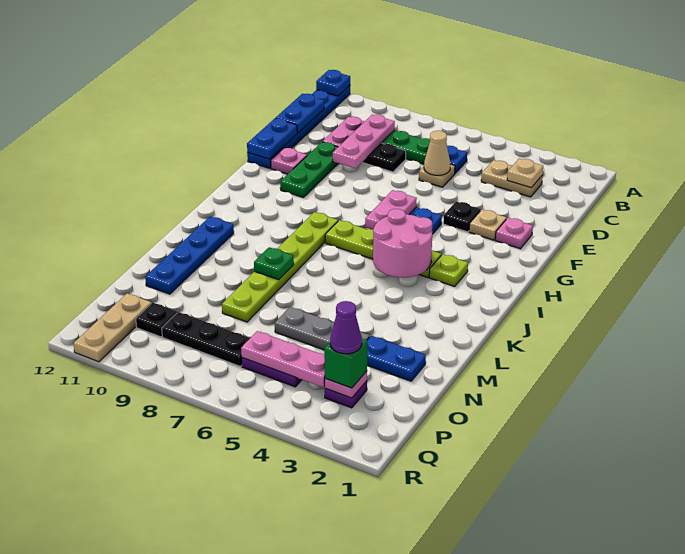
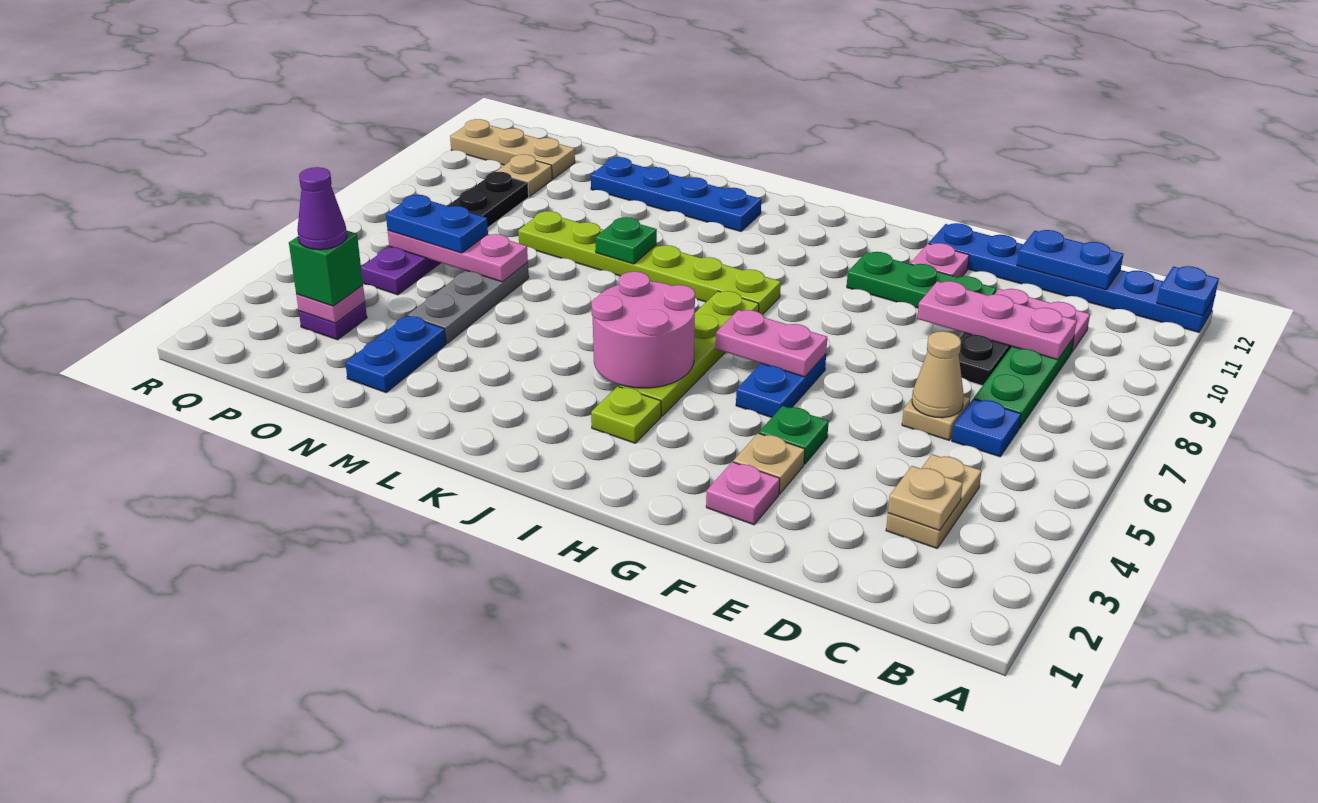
blue 1x2 plate [247,118,297,159] -> blue 1x2 plate moved to [386,195,488,253]
black 1x1 plate [443,201,481,232] -> green 1x1 plate [759,406,829,464]
pink 1x3 plate [241,331,325,387] -> pink 1x3 plate turned to [388,230,528,282]
black 1x1 plate [136,303,177,337] -> tan 1x1 plate [496,154,552,196]

